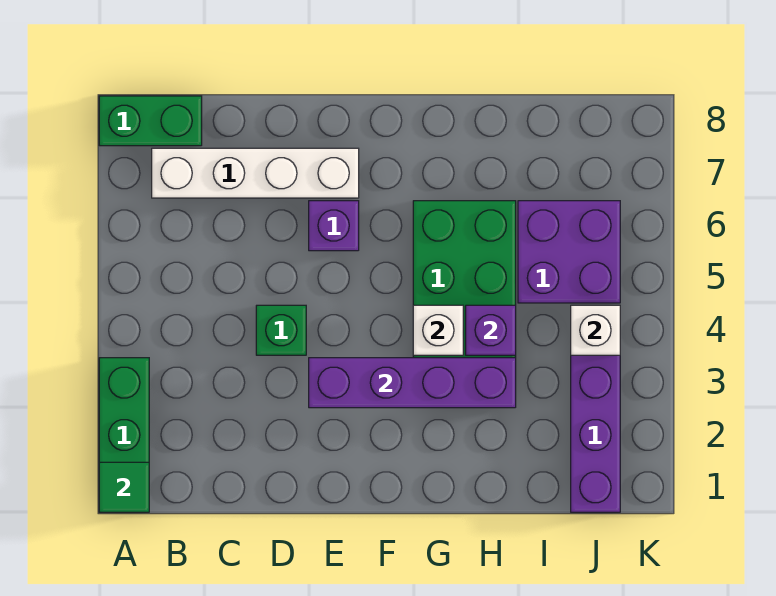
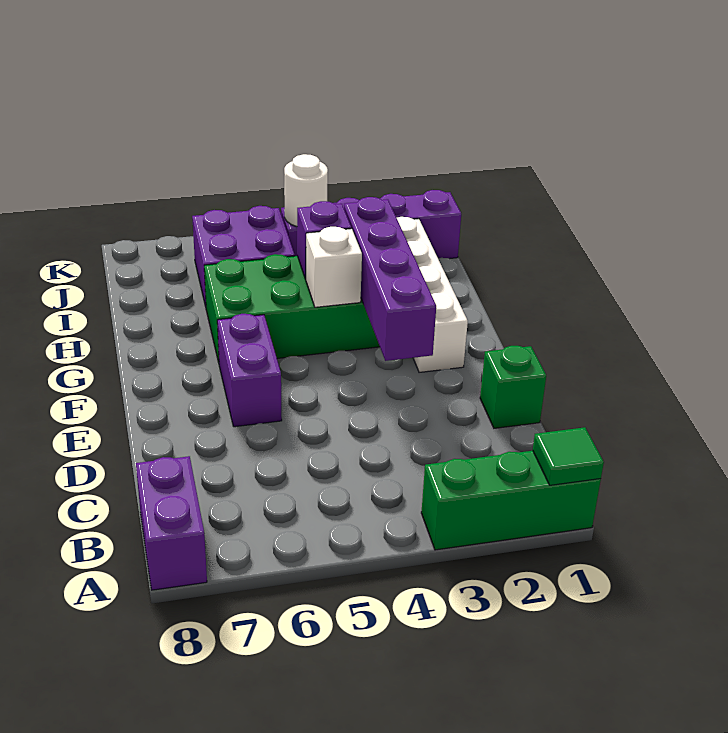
green 1x2 brick [99,96,202,146] -> purple 1x2 brick [136,456,207,590]
white 1x4 brick [152,148,359,198] -> white 1x4 brick moved to [397,217,468,372]
green 1x1 brick [256,305,306,355] -> green 1x1 brick moved to [480,346,546,428]
purple 1x1 brick [309,201,359,251] -> purple 1x2 brick [217,314,282,427]
white 1x1 brick [571,305,620,355] -> white 1x1 round brick [284,154,328,226]

